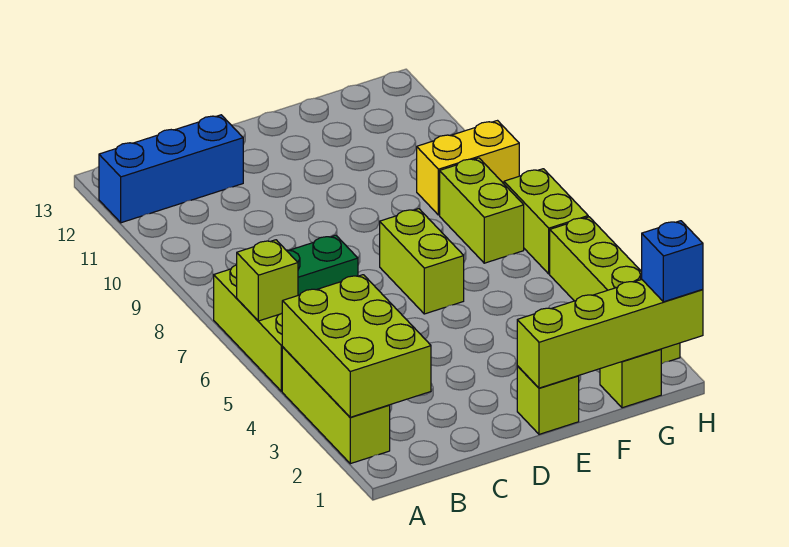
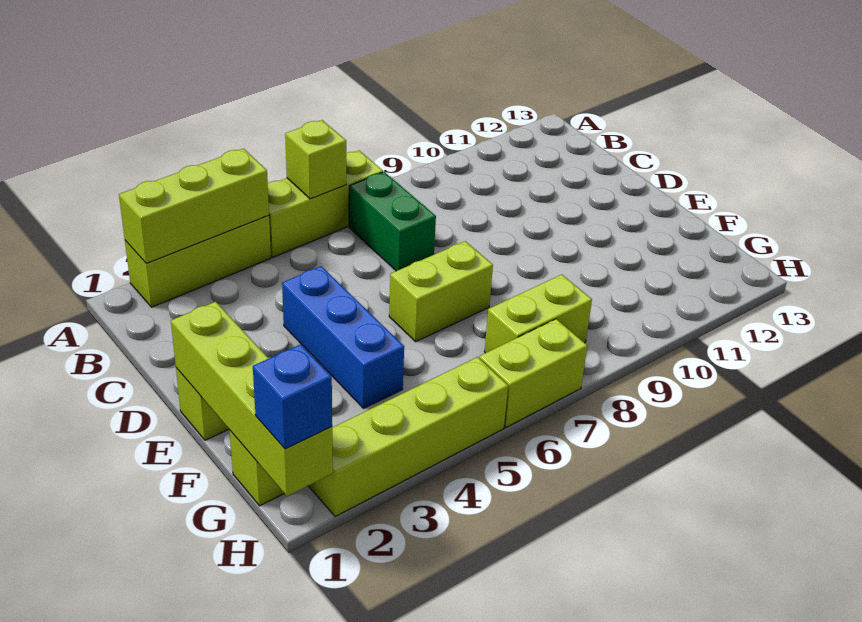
lime 2x3 brick [282,275,431,417] -> lime 1x3 brick [119,149,269,263]
blue 1x3 brick [99,115,243,223] -> blue 1x3 brick moved to [282,266,404,408]
yellow 1x2 brick [417,121,519,215] -> none

